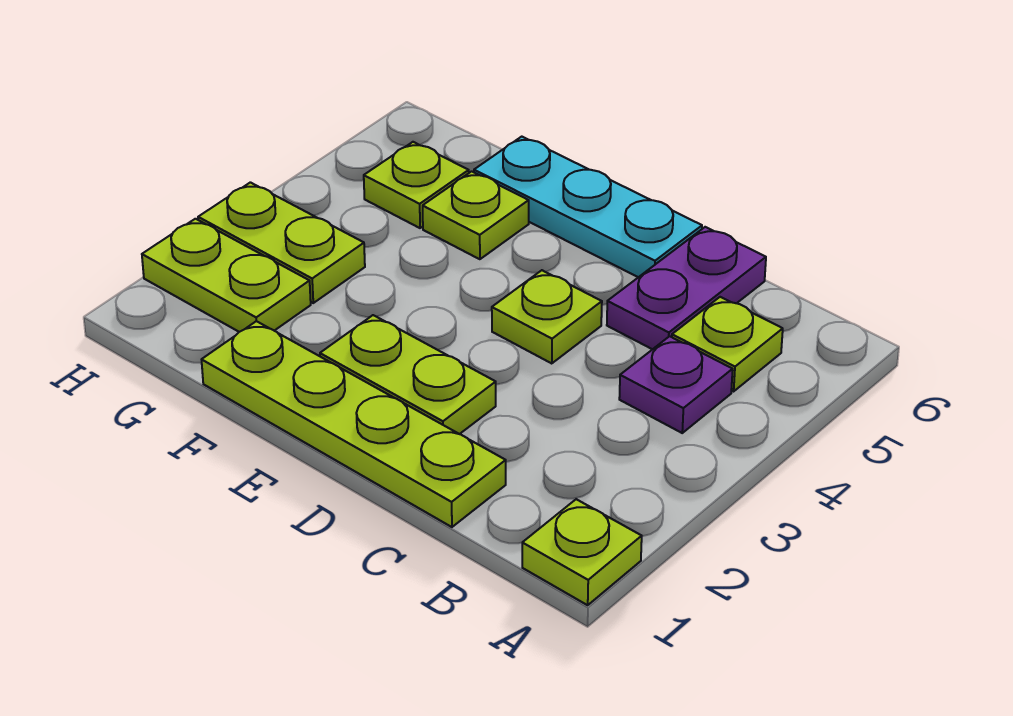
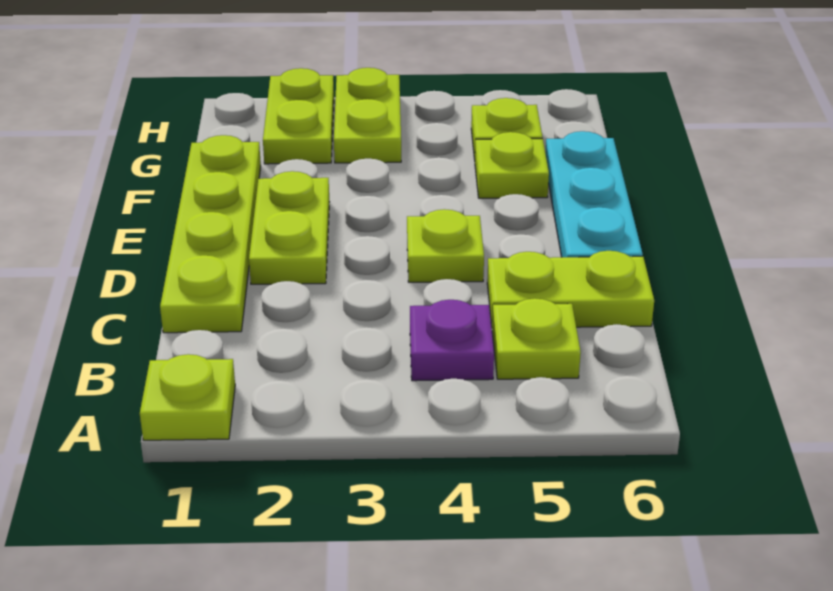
purple 1x2 plate [607,227,766,349] -> lime 1x2 plate [487,251,654,327]

